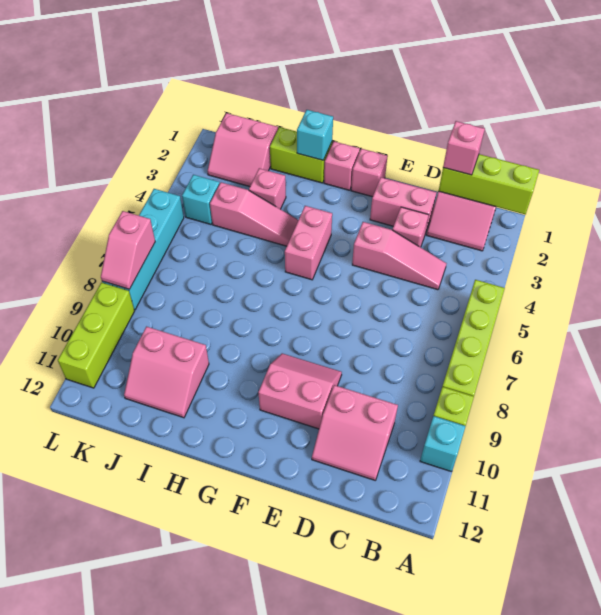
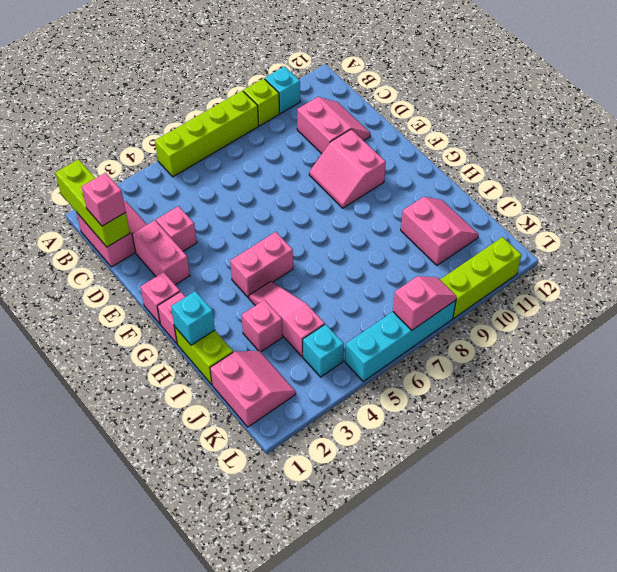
pink 1x3 slope [352,222,447,290] -> none

